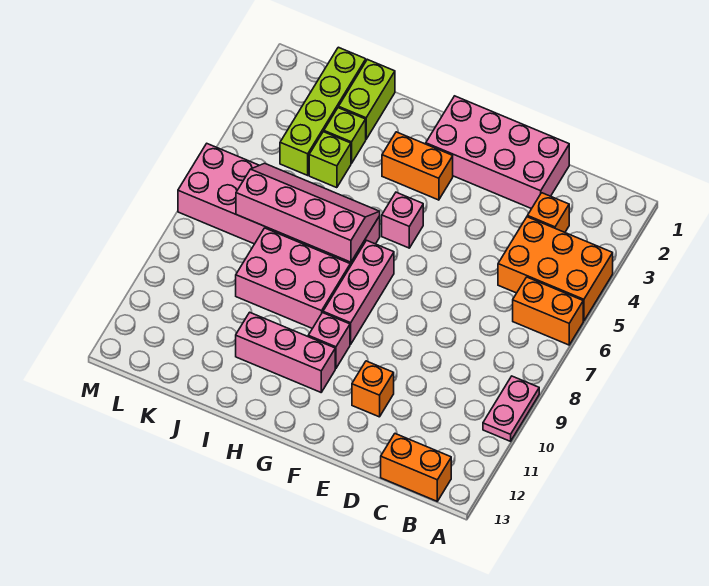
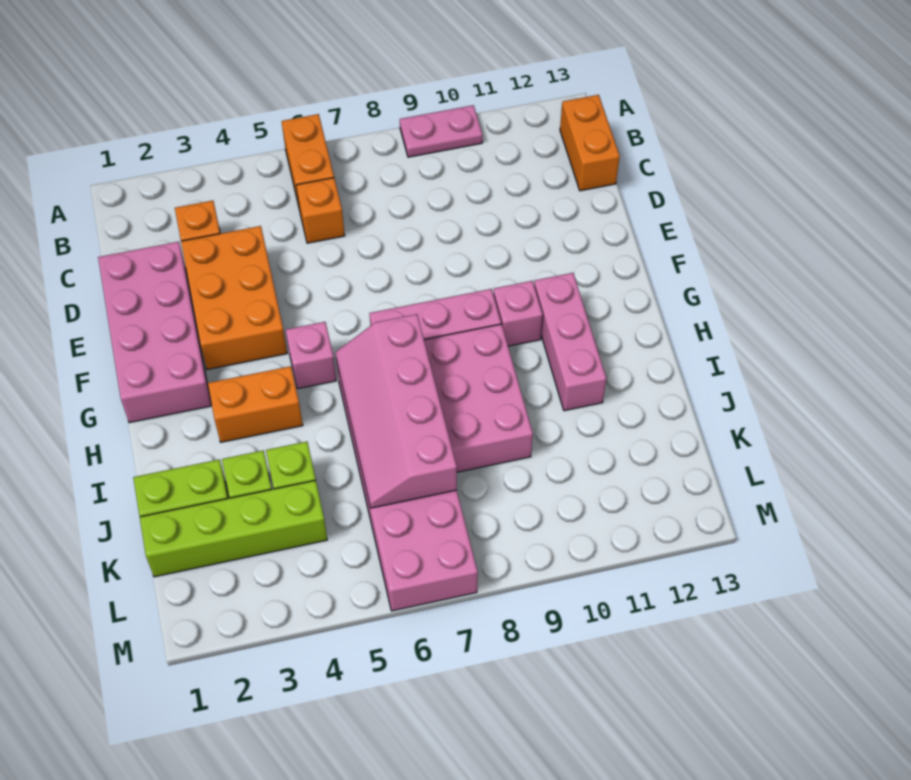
orange 2x3 brick [498,217,613,321] -> orange 2x3 brick moved to [181,226,287,370]
orange 1x1 brick [352,361,394,417] -> orange 1x1 brick moved to [296,178,345,243]
orange 1x2 brick [382,132,453,200] -> orange 1x2 brick turned to [208,366,303,442]

